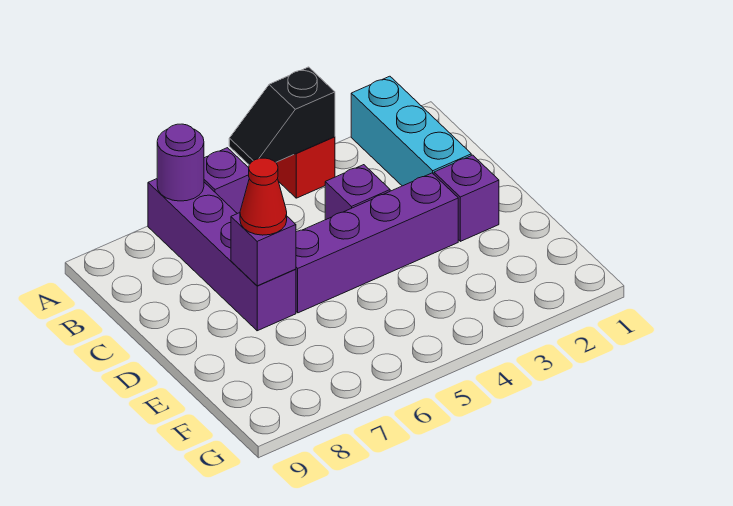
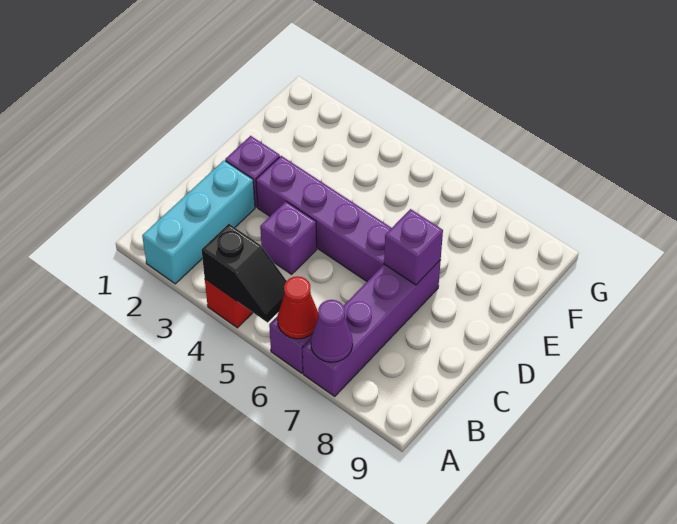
purple 1x1 round brick [157,124,204,201] -> purple 1x1 cone [311,300,353,362]
red 1x1 cone [240,158,287,235] -> red 1x1 cone moved to [278,276,318,339]

